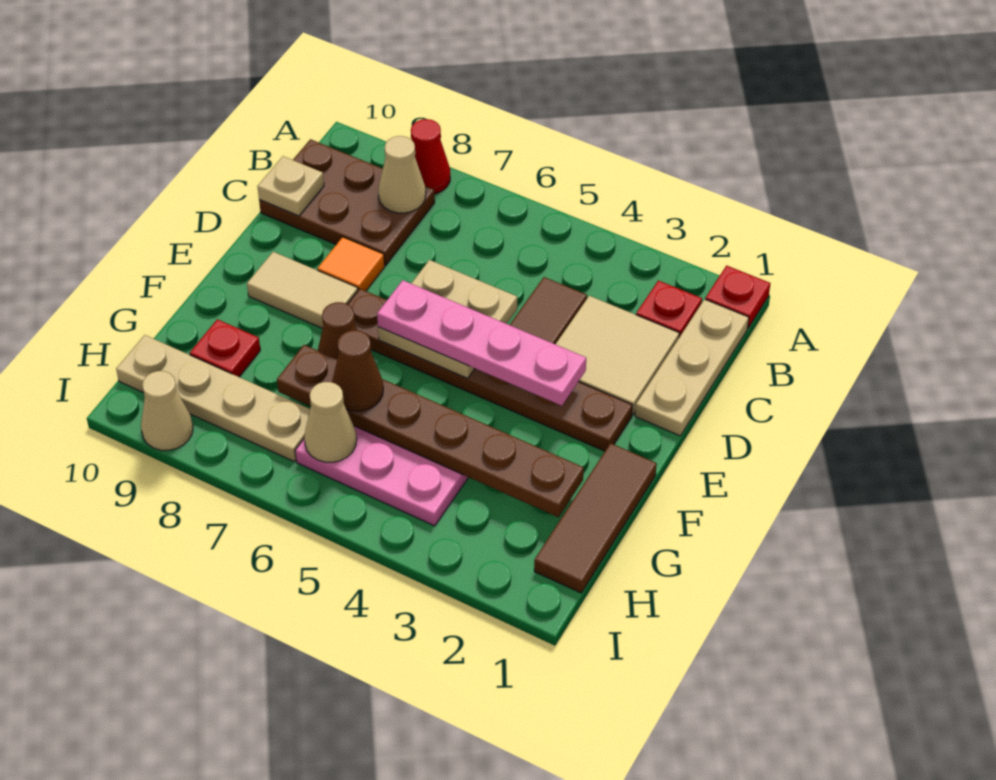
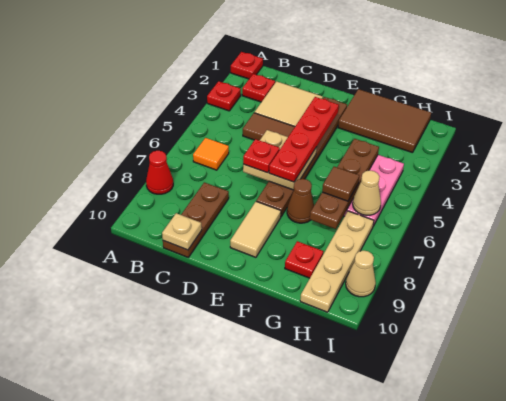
none -> red 1x1 plate [207,81,241,111]
tan 1x3 plate [635,299,749,436] -> none
brown 2x3 plate [259,139,435,265] -> brown 1x3 plate [163,182,229,257]
tan 1x1 cone [378,136,426,213] -> none
none -> red 1x1 plate [243,139,280,173]
orange 1x1 tile [317,237,385,291] -> orange 1x1 tile moved to [193,138,229,170]
pink 1x4 plate [377,280,586,406] -> red 1x4 plate [269,97,339,182]
brown 1x3 tile [534,443,657,593] -> brown 2x3 tile [338,89,431,153]
brown 1x6 plate [277,345,584,517] -> brown 1x4 plate [310,139,379,229]
brown 1x1 cone [332,330,383,411] -> brown 1x1 tile [322,167,359,201]

